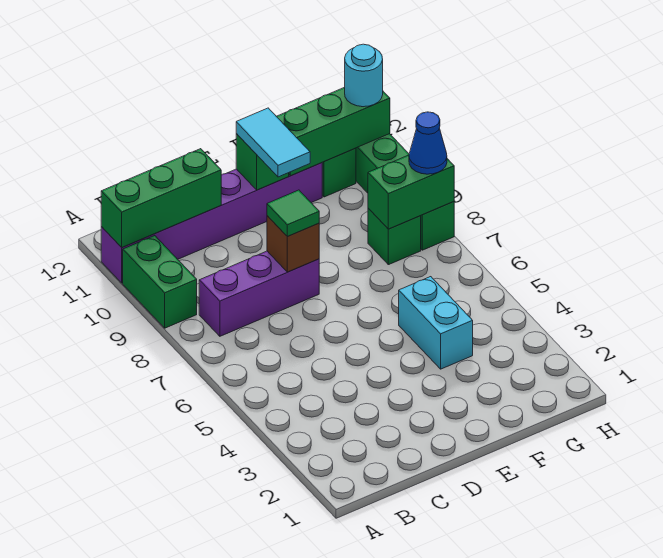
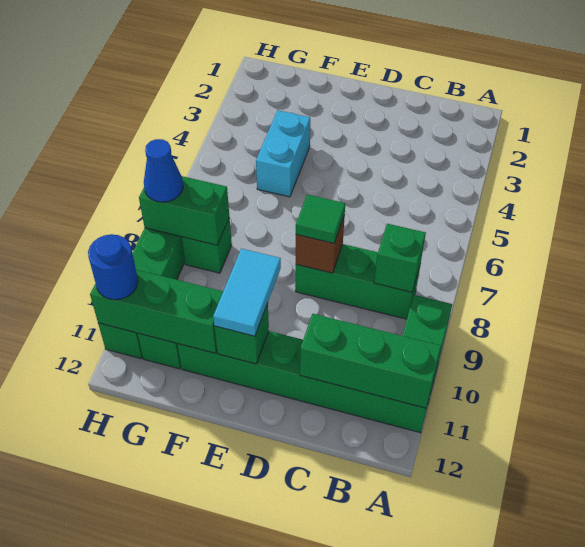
purple 1x6 brick [101,163,322,283] -> green 1x6 brick [177,331,432,433]
purple 1x3 brick [199,251,319,336] -> green 1x3 brick [295,244,420,319]
none -> green 1x1 brick [374,224,426,292]
cyan 1x1 round brick [345,44,383,107] -> blue 1x1 round brick [88,234,138,300]

